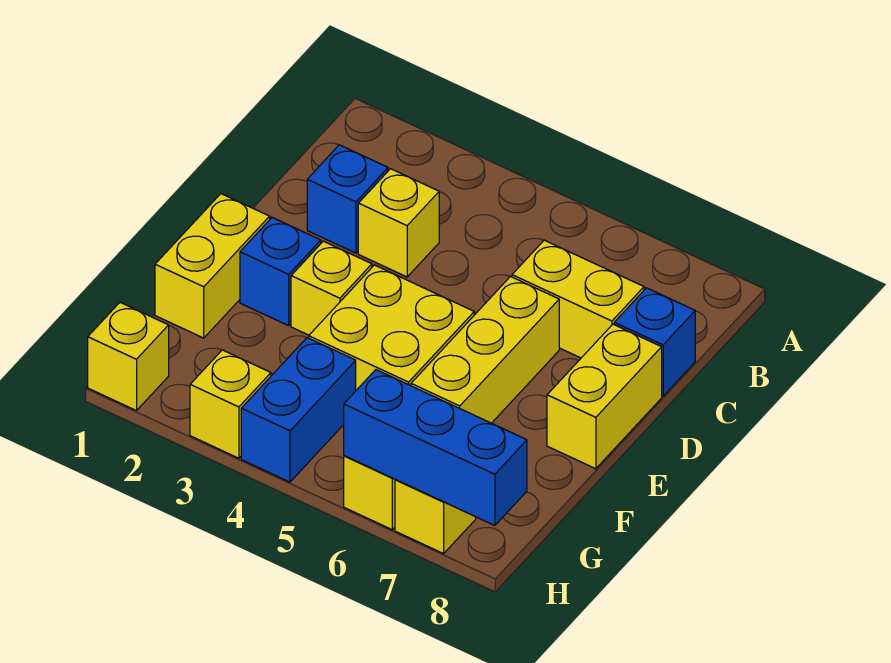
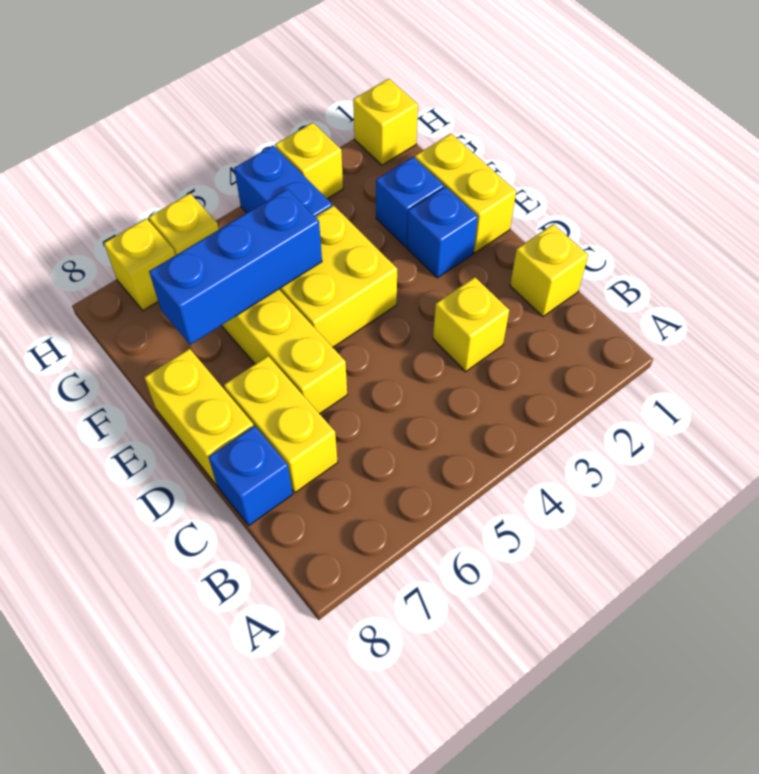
blue 1x1 brick [307,145,388,253] -> blue 1x1 brick moved to [376,157,444,247]
yellow 1x2 brick [512,240,644,358] -> yellow 1x2 brick turned to [224,356,338,493]
yellow 1x1 brick [291,241,372,335] -> yellow 1x1 brick moved to [510,224,588,317]
blue 1x3 brick [344,370,527,526] -> blue 1x3 brick moved to [149,189,322,345]

